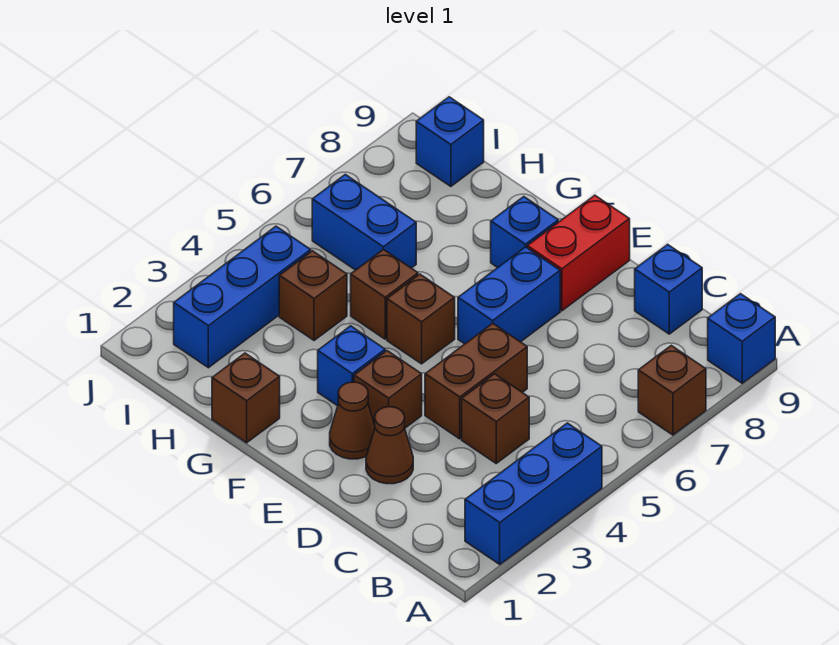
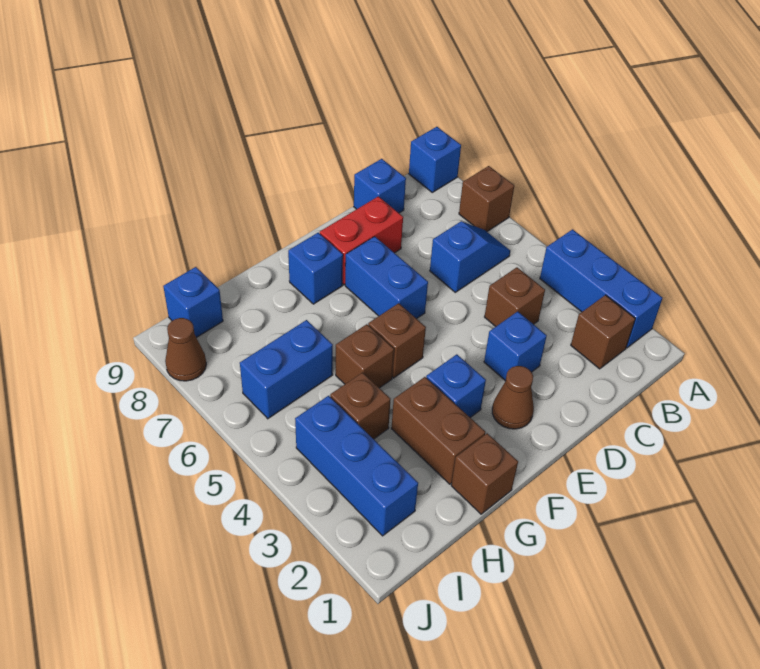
none -> blue 1x2 slope [430,221,510,292]
brown 1x1 cone [366,407,413,484] -> brown 1x1 cone moved to [165,318,206,381]
none -> blue 1x1 brick [484,311,547,381]
brown 1x2 brick [425,323,527,439] -> brown 1x2 brick moved to [391,377,485,484]
brown 1x1 brick [354,351,422,428] -> brown 1x1 brick moved to [571,295,635,369]
red 1x2 brick [527,195,630,311] -> red 1x2 brick turned to [320,196,403,285]

